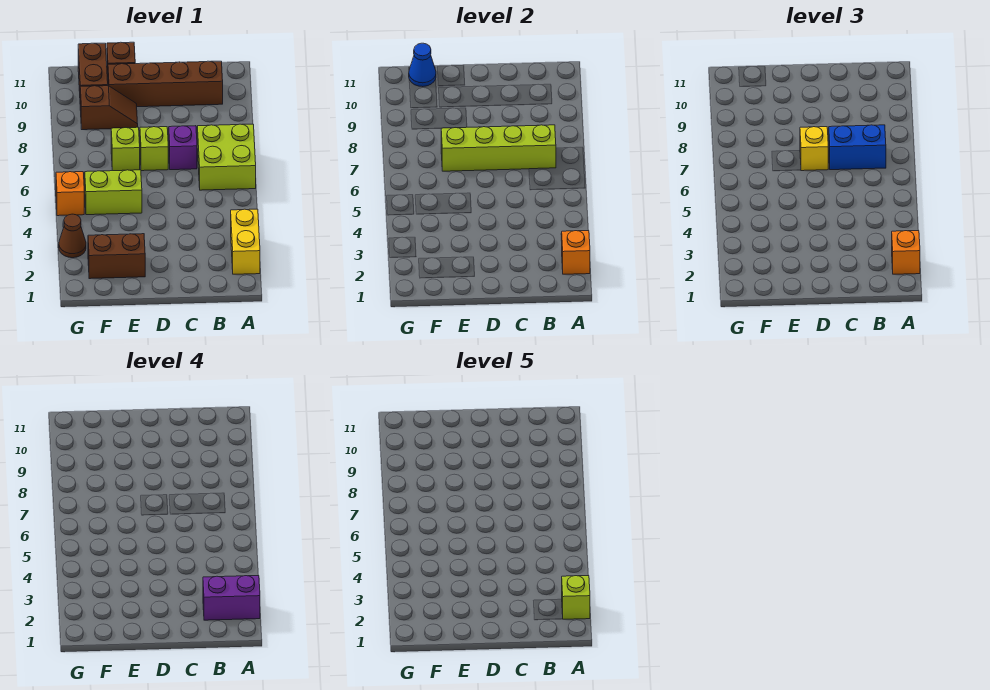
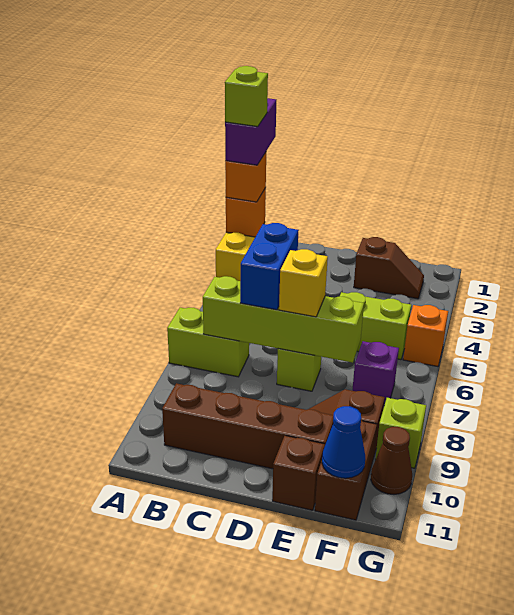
purple 1x2 brick [203,576,260,620] -> purple 1x2 brick turned to [225,98,276,165]
lime 2x2 brick [197,124,256,190] -> lime 1x2 brick [167,308,249,377]
blue 1x2 brick [828,125,886,170] -> blue 1x2 brick turned to [240,223,299,310]
purple 1x1 brick [169,126,197,170] -> purple 1x1 brick moved to [352,341,399,405]
brown 1x2 brick [88,234,145,279] -> brown 1x2 slope [354,237,424,299]
lime 1x1 brick [111,127,140,171] -> lime 1x1 brick moved to [375,398,426,468]
brown 1x1 cone [59,214,86,258] -> brown 1x1 cone moved to [371,427,412,494]

